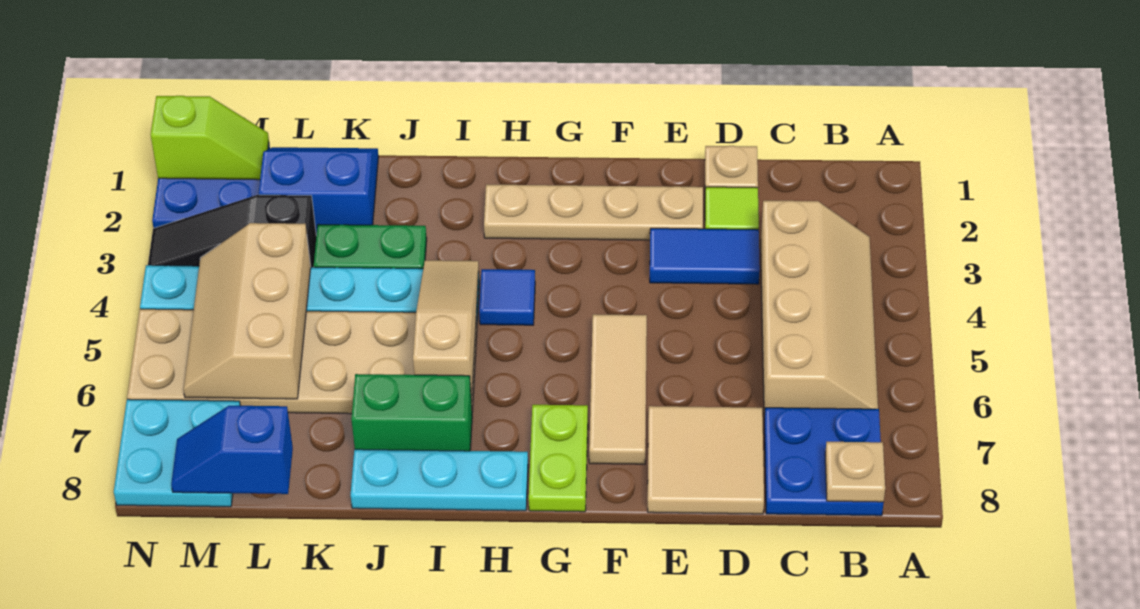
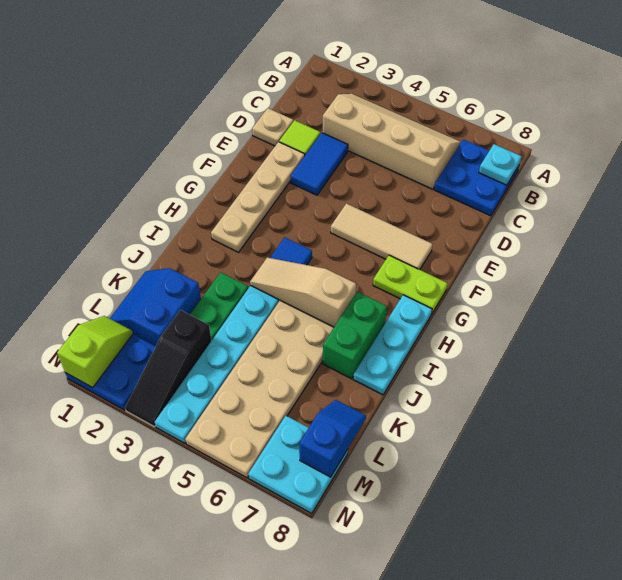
tan 1x1 plate [825,442,885,502] -> cyan 1x1 plate [479,144,522,185]
tan 2x2 tile [648,406,764,514] -> none
tan 2x3 slope [183,223,311,399] -> none
blue 1x2 slope [171,406,293,494] -> blue 1x2 slope turned to [299,400,366,477]

